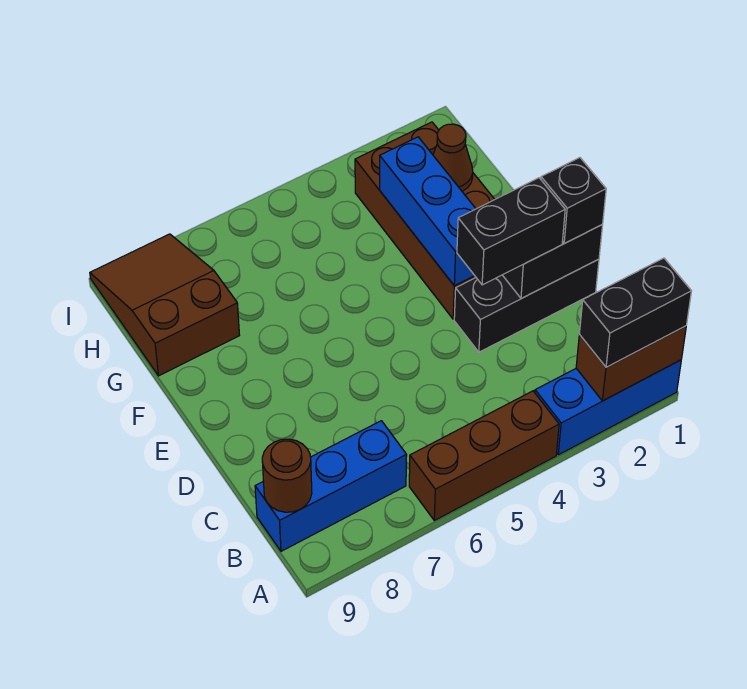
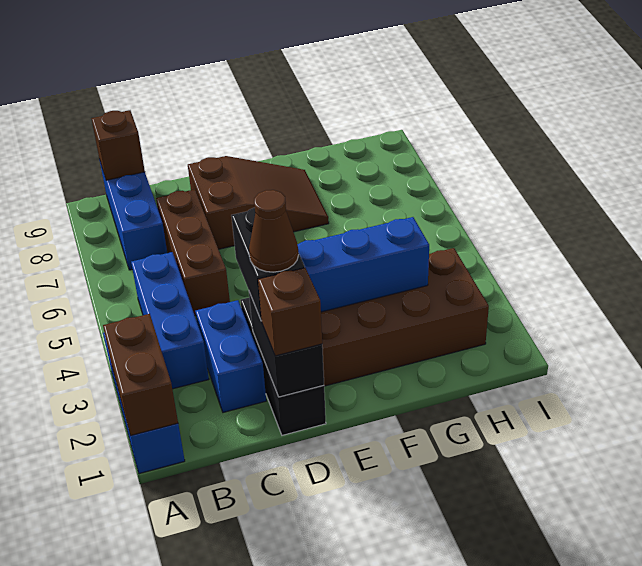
black 1x2 brick [579,258,691,367] -> none
brown 1x3 brick [409,391,559,520] -> brown 1x3 brick moved to [156,189,230,316]
none -> blue 1x3 brick [131,252,209,389]
brown 1x1 round brick [262,439,312,512] -> brown 1x1 brick [91,110,145,180]
none -> blue 1x2 brick [195,300,266,412]
black 1x1 brick [541,158,606,243] -> brown 1x1 brick [258,268,322,356]
brown 1x1 cone [433,124,473,191] -> brown 1x1 cone moved to [249,190,298,272]
brown 2x3 slope [90,234,240,376] -> brown 2x3 slope moved to [188,156,329,249]

